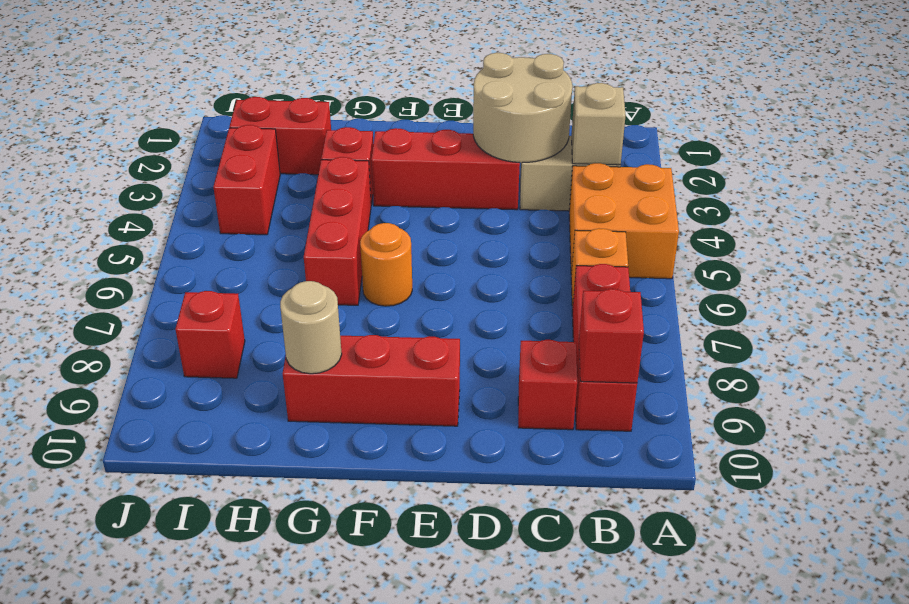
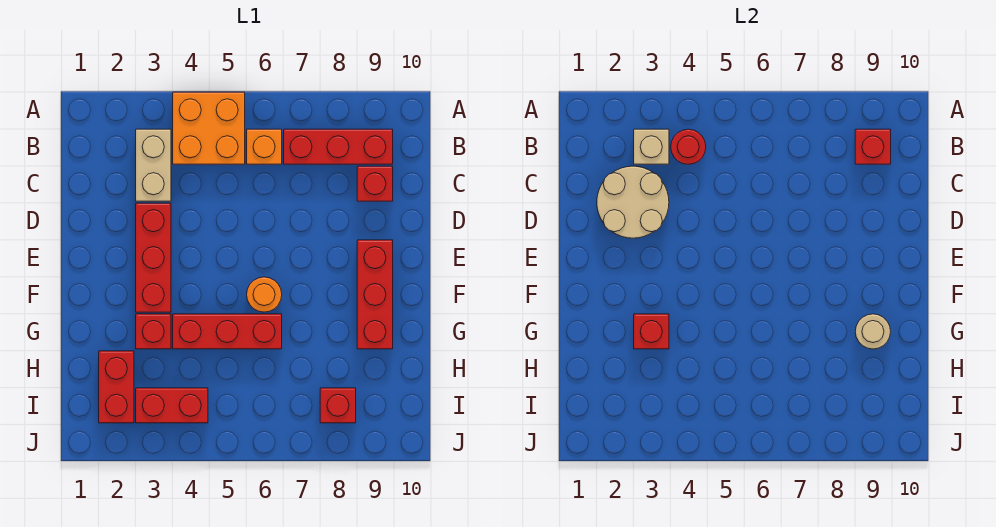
none -> red 1x1 round brick [671,129,706,164]
none -> red 1x1 brick [634,314,669,349]

